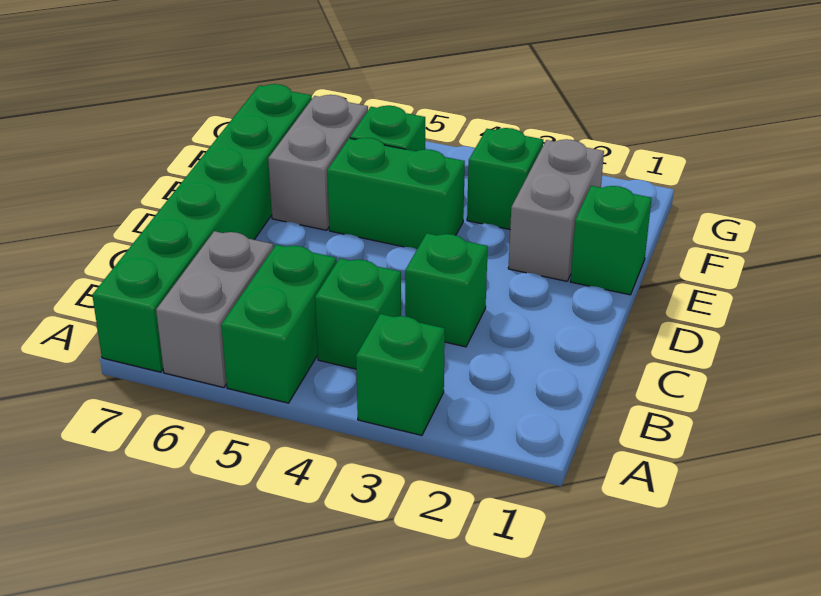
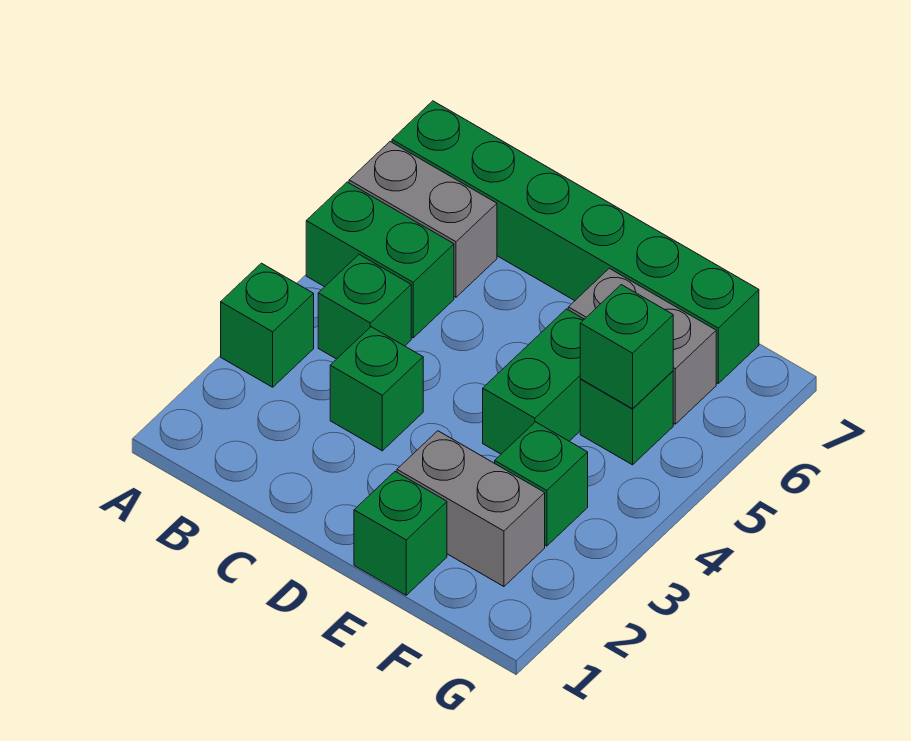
none -> green 1x1 brick [580,285,673,409]

